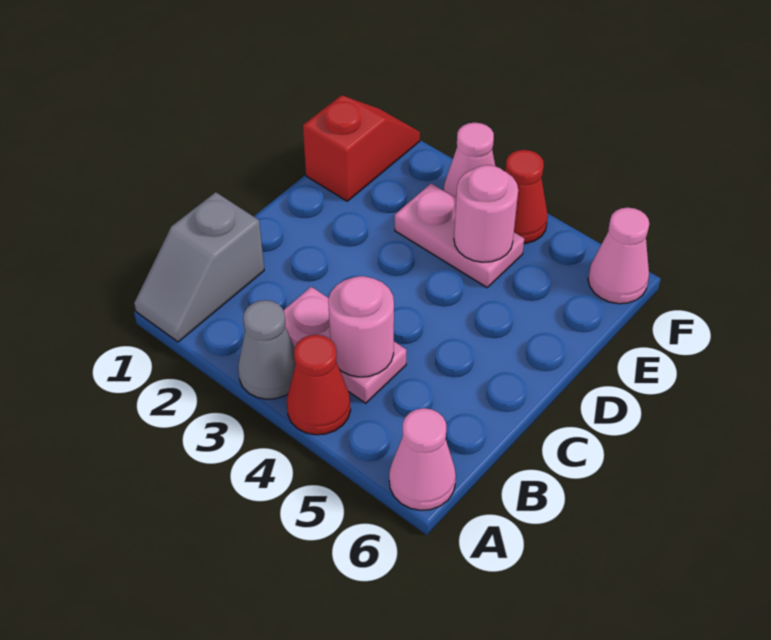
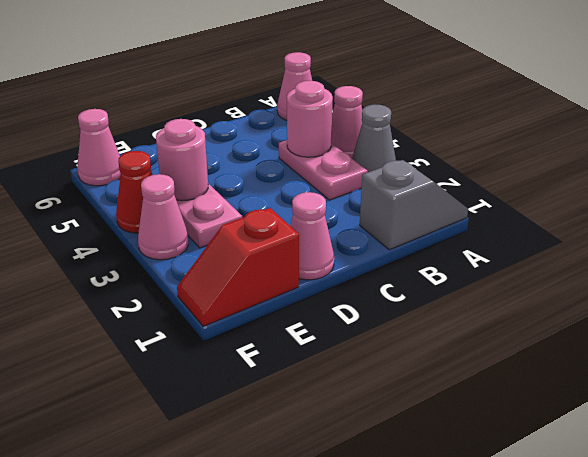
red 1x1 cone [287,335,351,435] -> pink 1x1 cone [331,86,363,158]
none -> pink 1x1 cone [290,192,334,280]

